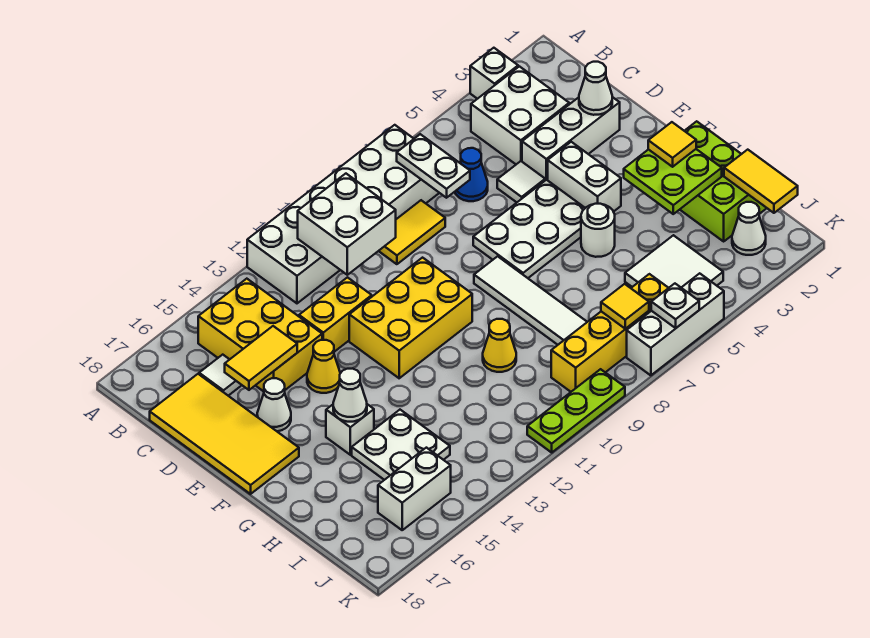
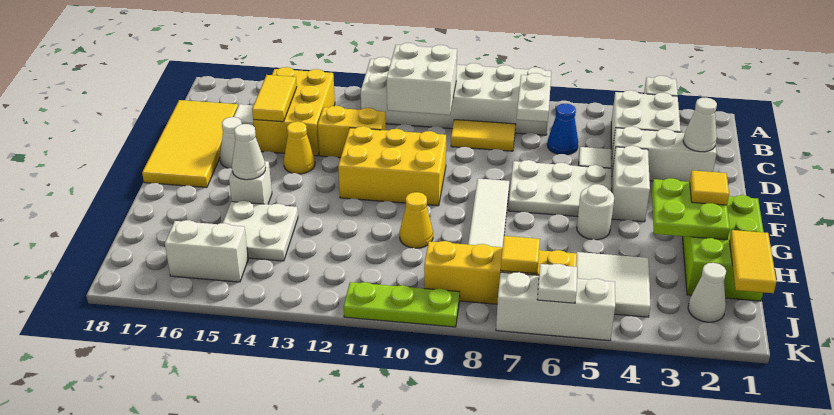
yellow 1x2 tile [225,326,297,390] -> yellow 1x2 tile turned to [252,75,297,122]

